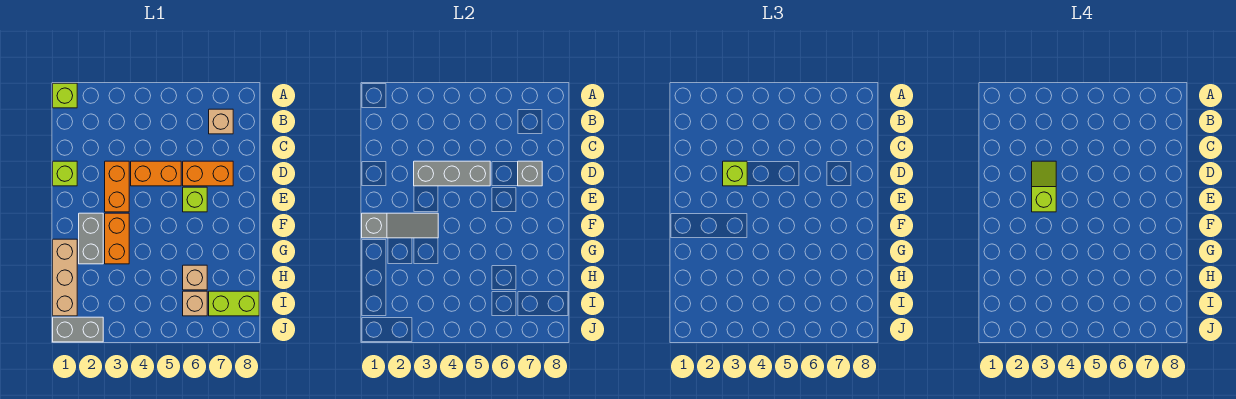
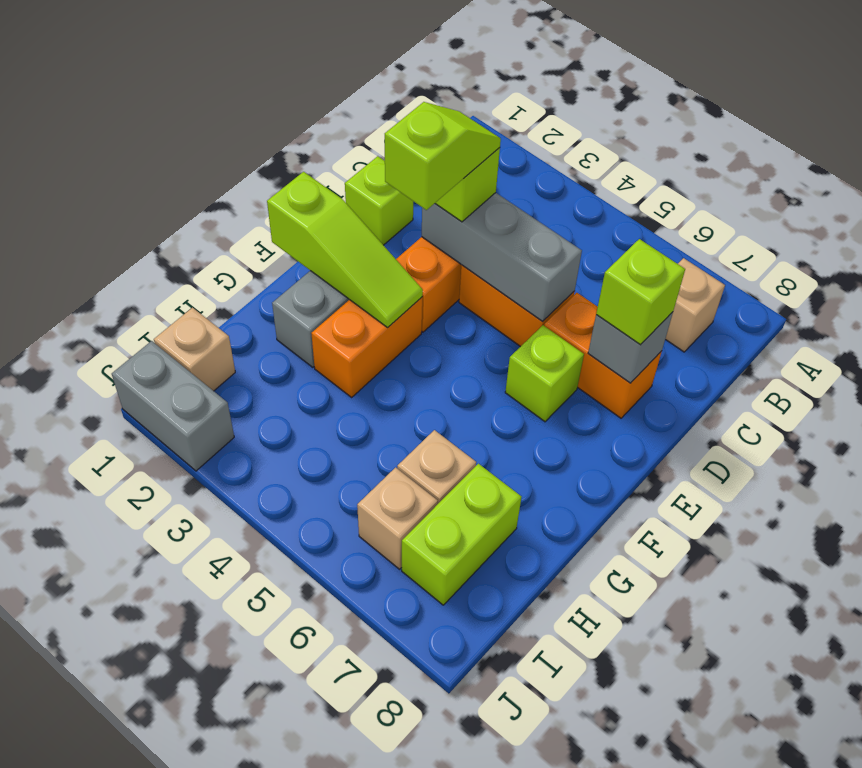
lime 1x1 brick [53,83,77,108] -> lime 1x1 brick moved to [596,239,685,345]
grey 1x3 slope [362,213,438,238] -> lime 1x3 slope [267,172,423,327]
tan 1x3 brick [53,239,77,316] -> tan 1x1 brick [154,308,235,391]
lime 1x2 brick [209,291,259,316] -> lime 1x2 brick turned to [402,464,522,605]

